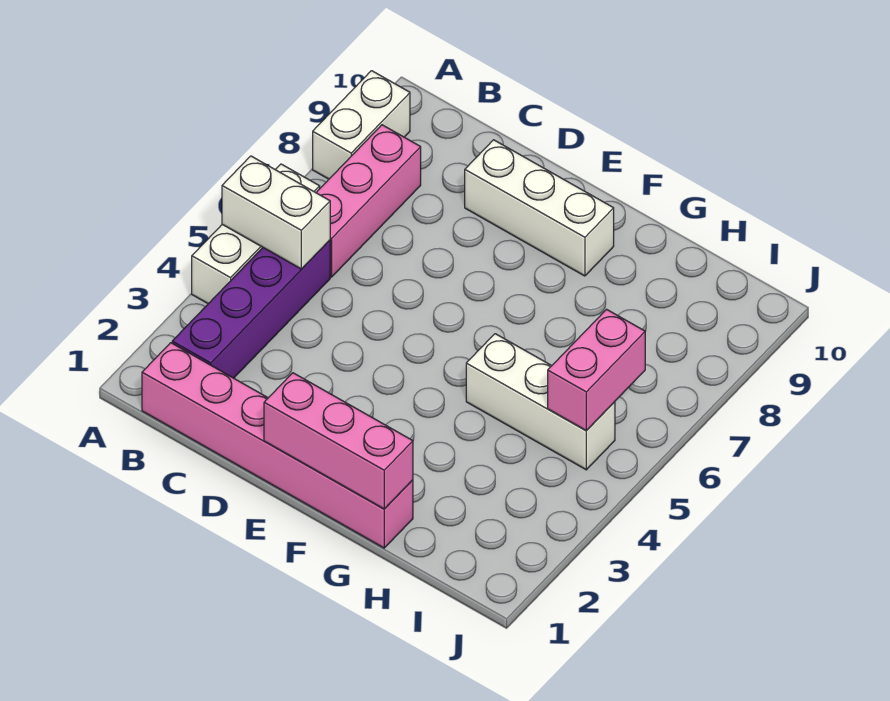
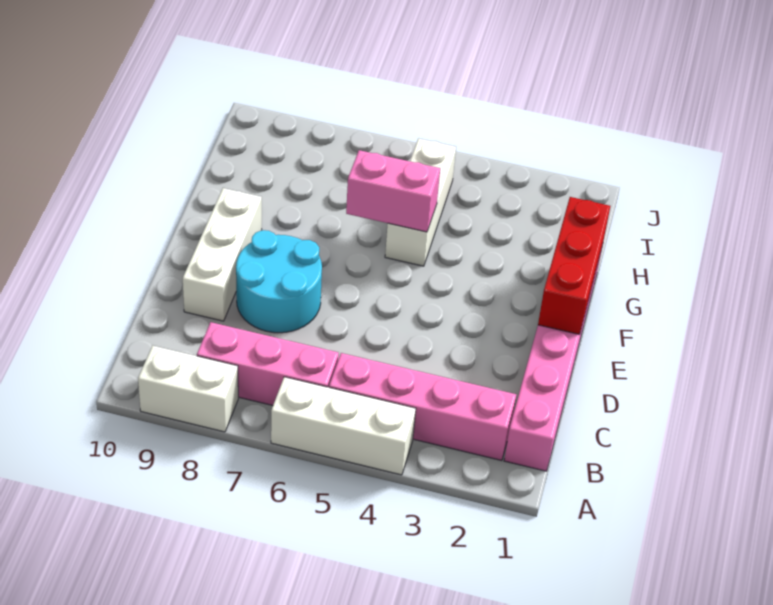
white 1x2 brick [222,156,330,269] -> none
purple 1x4 brick [172,240,330,378] -> pink 1x4 brick [329,353,516,461]
none -> cyan 2x2 round brick [236,230,322,333]
pink 1x3 brick [264,373,413,509] -> red 1x3 brick [538,197,610,335]
pink 1x2 brick [548,309,645,431] -> pink 1x2 brick moved to [346,150,440,232]

